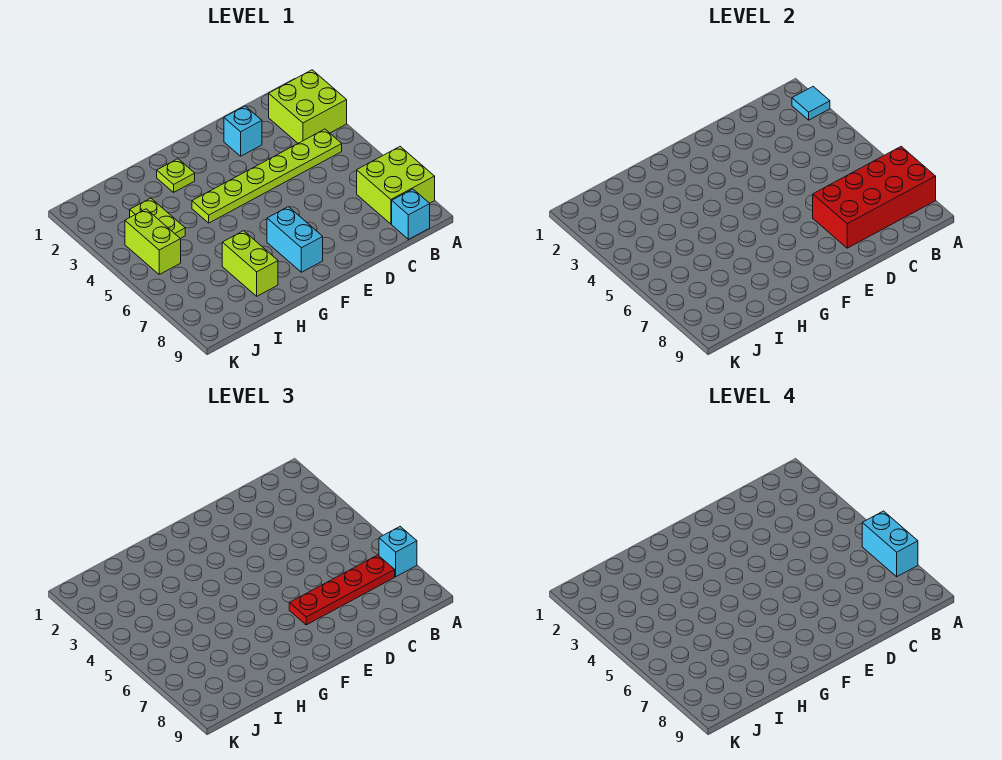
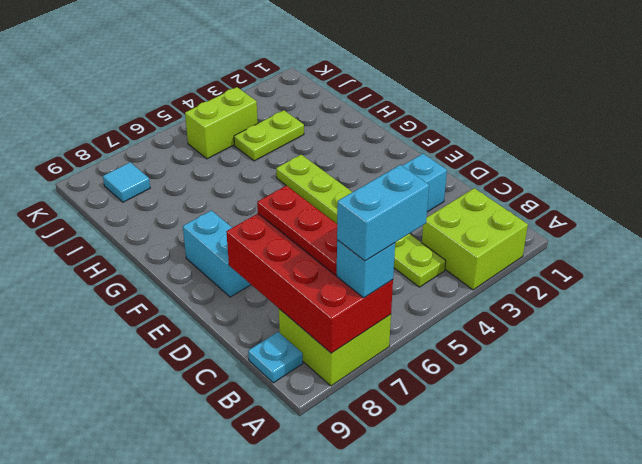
cyan 1x1 tile [792,87,830,120] -> cyan 1x1 tile moved to [103,162,150,202]
red 1x4 plate [289,555,395,625] -> red 1x3 plate [257,186,337,275]
cyan 1x1 brick [392,189,430,239] -> cyan 1x1 plate [248,332,303,383]
cyan 1x2 brick [267,207,323,272] -> cyan 1x2 brick turned to [183,210,251,297]
lime 1x1 plate [157,159,195,192] -> none
lime 1x2 brick [222,231,278,296] -> none

